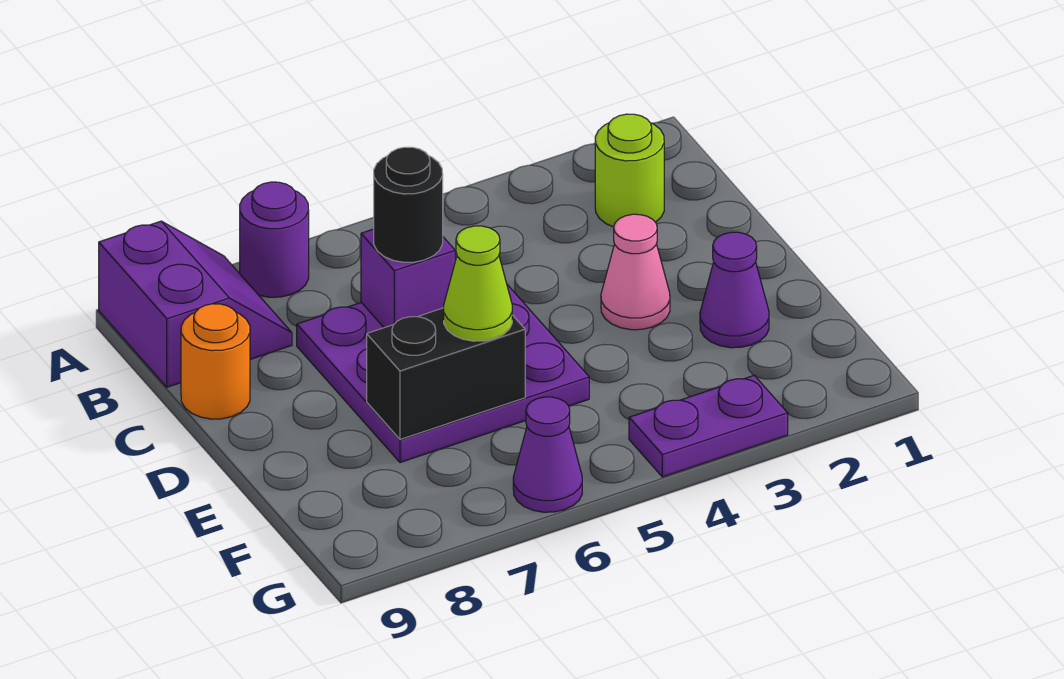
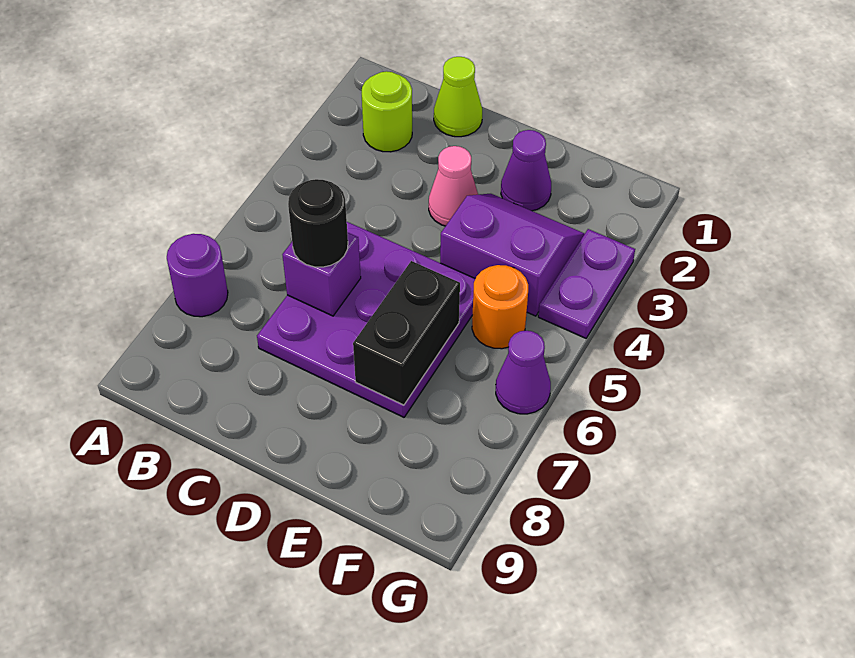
purple 2x2 slope [99,221,292,387] -> purple 2x2 slope moved to [440,194,584,316]
orange 1x1 round brick [181,304,250,419] -> orange 1x1 round brick moved to [472,265,528,349]
lime 1x1 cone [444,226,512,341] -> lime 1x1 cone moved to [434,57,482,137]

